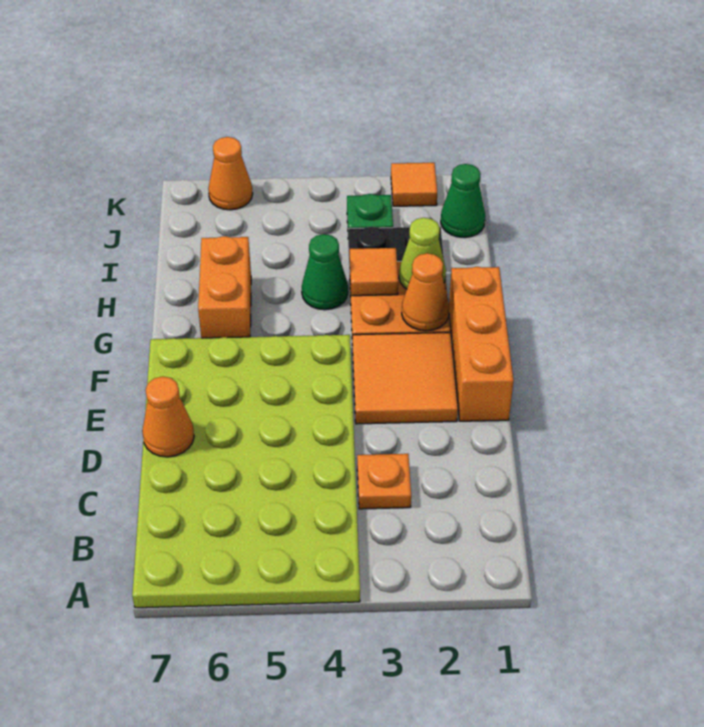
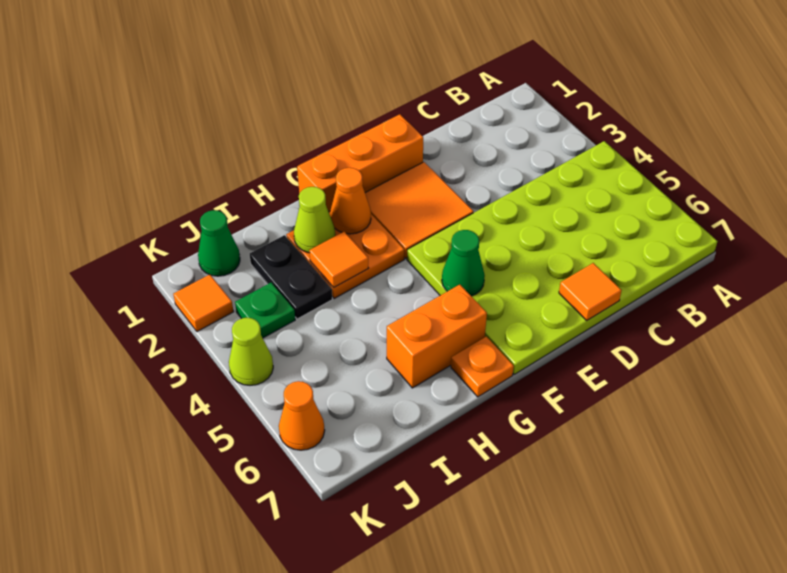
orange 1x1 plate [357,454,411,509] -> orange 1x1 plate moved to [451,337,514,397]
orange 1x1 cone [142,377,194,457] -> orange 1x1 tile [559,263,622,320]
green 1x1 cone [302,234,348,310] -> green 1x1 cone moved to [442,230,485,296]
none -> lime 1x1 cone [229,318,273,385]

